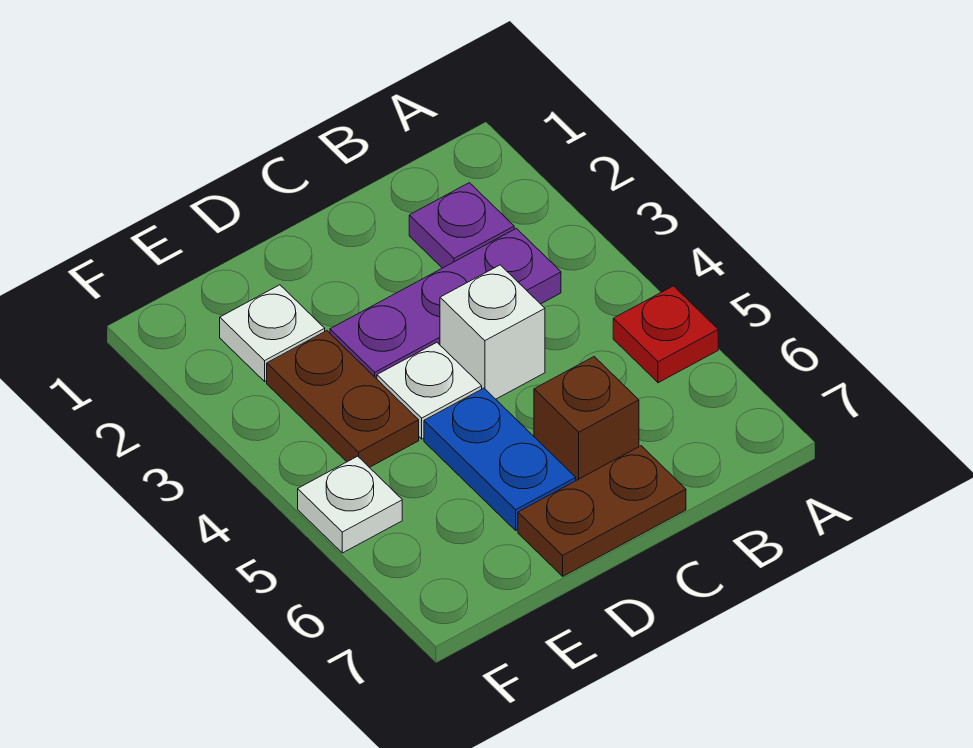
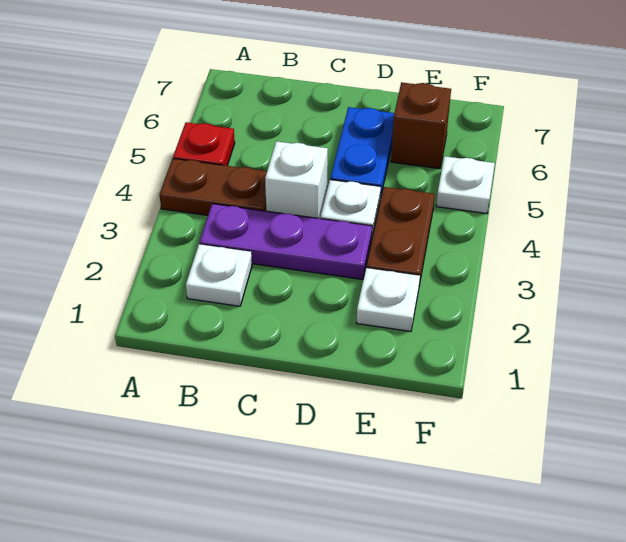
purple 1x1 plate [409,183,514,268] -> white 1x1 plate [186,244,252,306]
brown 1x1 brick [534,357,639,480] -> brown 1x1 brick moved to [391,82,451,169]
brown 1x2 plate [518,446,686,576] -> brown 1x2 plate moved to [159,159,267,215]

